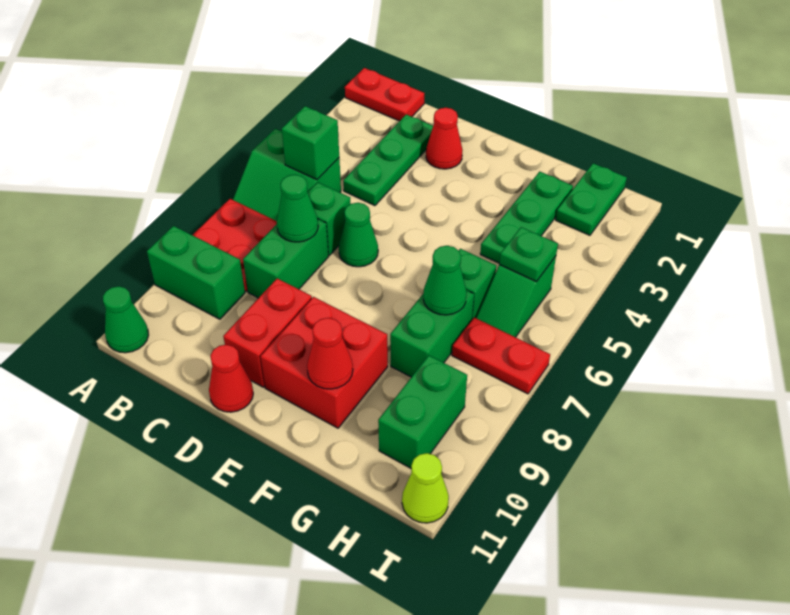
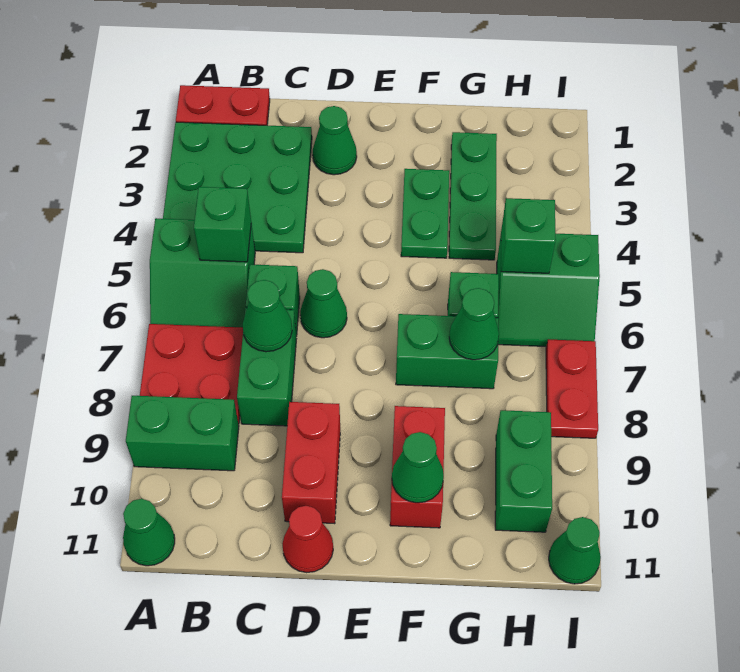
green 1x3 plate [343,114,433,206] -> green 3x3 plate [163,122,312,253]
red 1x1 cone [426,108,462,169] -> green 1x1 cone [313,106,357,175]
red 2x2 brick [261,297,388,428] -> red 1x2 brick [390,406,445,528]
red 1x1 cone [307,318,353,389] -> green 1x1 cone [392,432,444,503]
green 1x2 brick [390,290,474,377] -> green 1x2 brick turned to [396,314,498,389]
green 1x2 plate [556,163,627,235] -> green 1x2 plate moved to [401,169,449,258]
green 1x2 slope [476,256,556,337] -> green 2x2 slope [497,233,600,346]
green 1x1 plate [499,227,558,282] -> green 1x1 brick [501,198,556,273]
red 1x2 plate [452,317,550,394] -> red 1x2 plate turned to [546,339,598,438]
lime 1x1 cone [402,453,449,523] -> green 1x1 cone [549,517,601,584]

